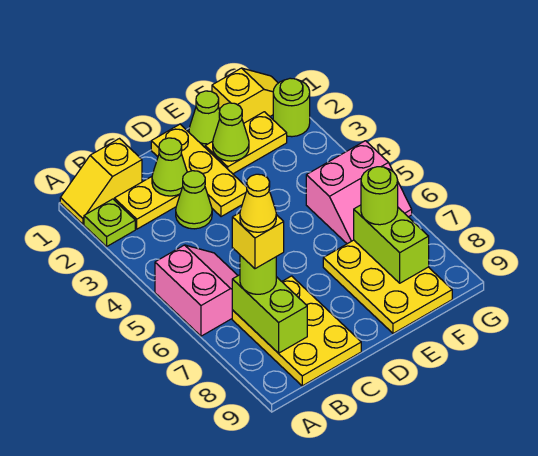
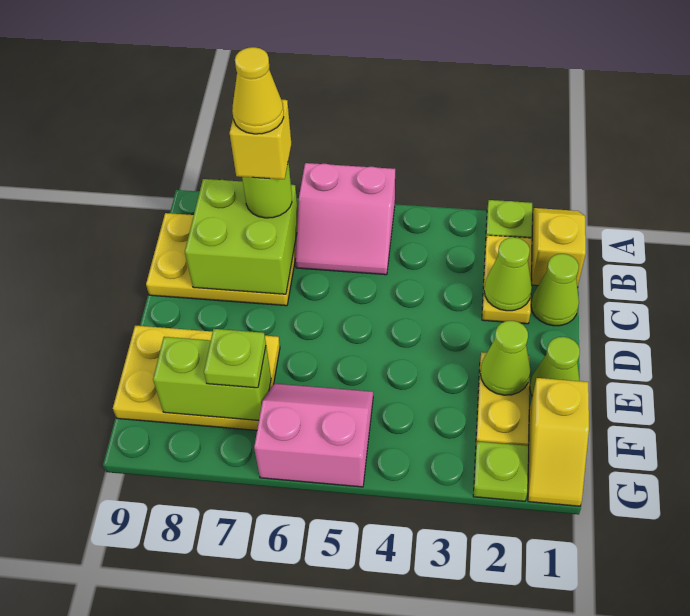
lime 1x2 brick [232,275,307,353] -> lime 2x2 brick [185,179,298,294]
lime 1x1 cone [176,171,212,229] -> lime 1x1 cone moved to [531,254,579,326]
yellow 1x3 plate [151,124,247,217] -> none
pink 2x2 slope [306,141,412,244] -> pink 2x2 slope turned to [254,384,373,487]
lime 1x1 round brick [361,167,398,225] -> lime 1x1 plate [204,329,266,388]
lime 1x1 round brick [273,78,310,137] -> lime 1x1 plate [473,441,528,501]

